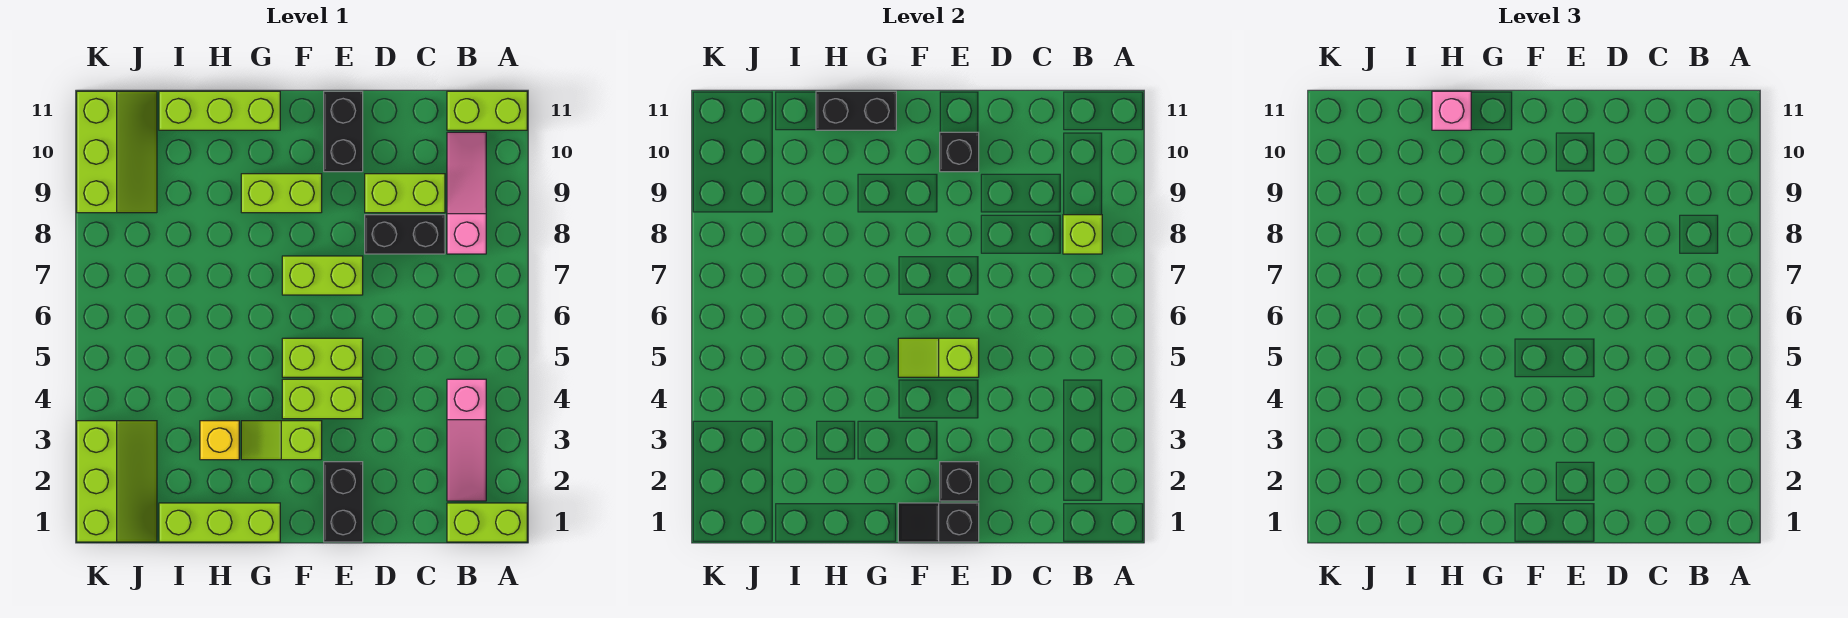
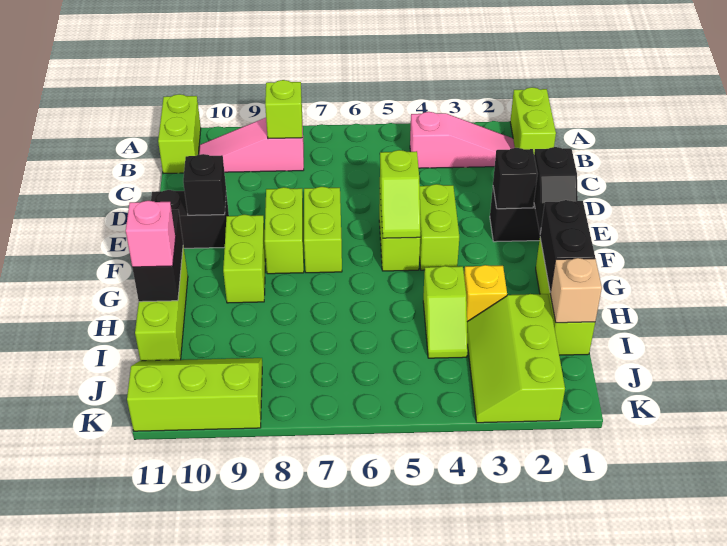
black 1x2 brick [365,215,445,254] -> black 1x2 brick moved to [540,200,595,292]
lime 1x2 brick [365,174,445,213] -> lime 1x2 brick moved to [265,187,304,274]
lime 1x2 slope [241,421,322,460] -> lime 1x2 slope moved to [423,266,468,358]
none -> tan 1x1 brick [550,258,602,323]
lime 2x3 slope [77,421,157,542] -> lime 2x3 slope turned to [467,294,565,423]

